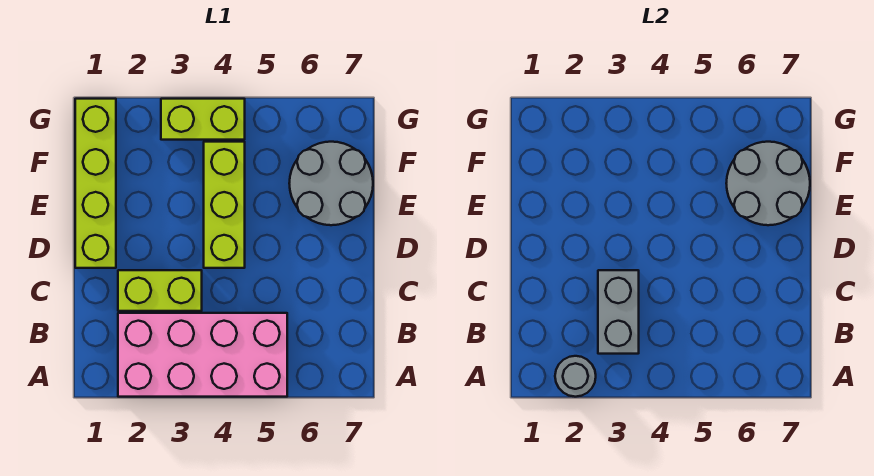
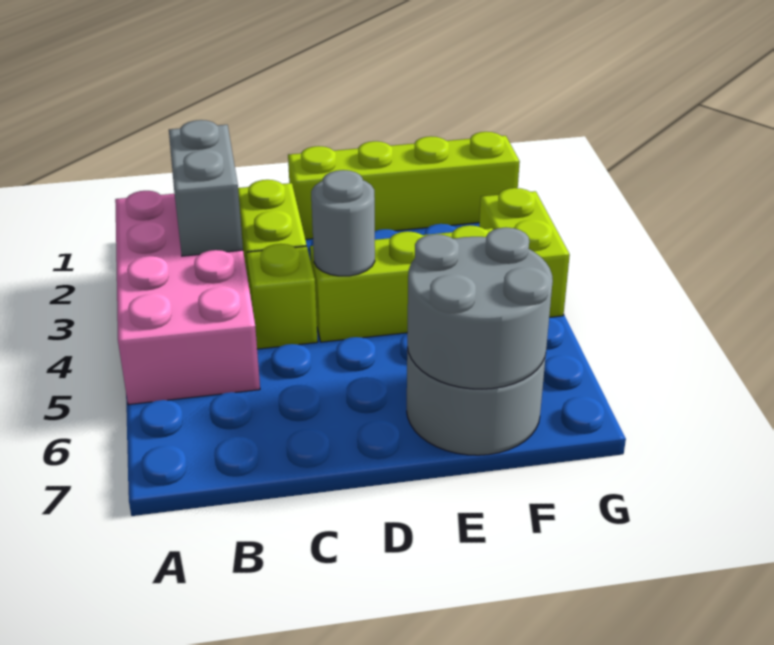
grey 1x1 round brick [555,356,596,397] -> grey 1x1 round brick moved to [311,170,375,276]
grey 1x2 brick [598,270,639,354] -> grey 1x2 brick turned to [169,120,243,256]
none -> lime 1x1 brick [246,244,318,349]

